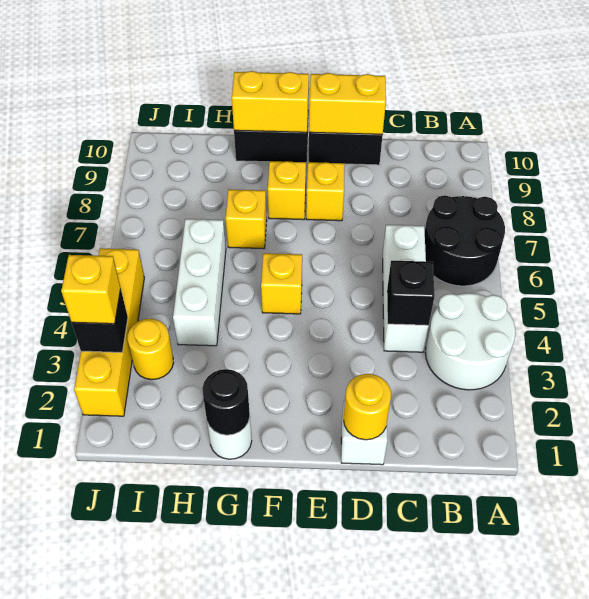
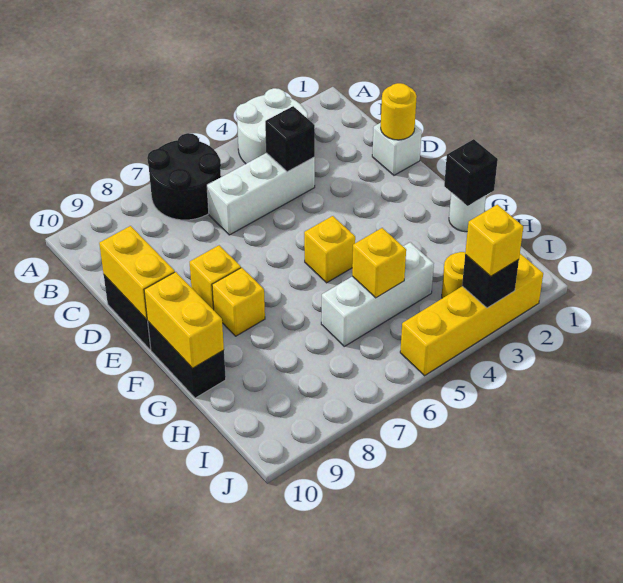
black 1x1 round brick [202,369,250,435] -> black 1x1 brick [444,139,498,206]
yellow 1x1 brick [225,189,267,249] -> yellow 1x1 brick moved to [352,228,406,298]

